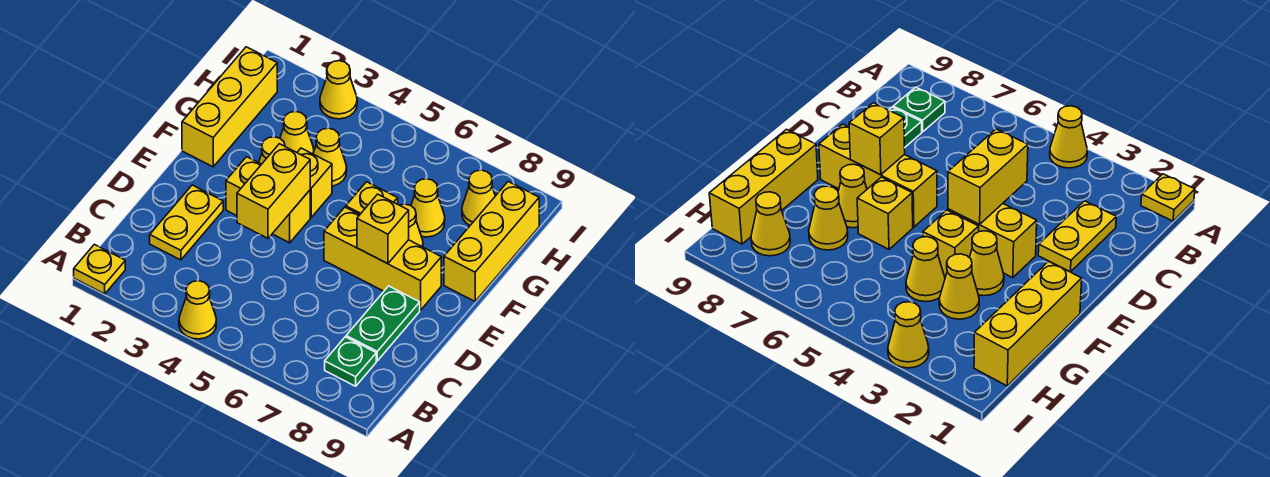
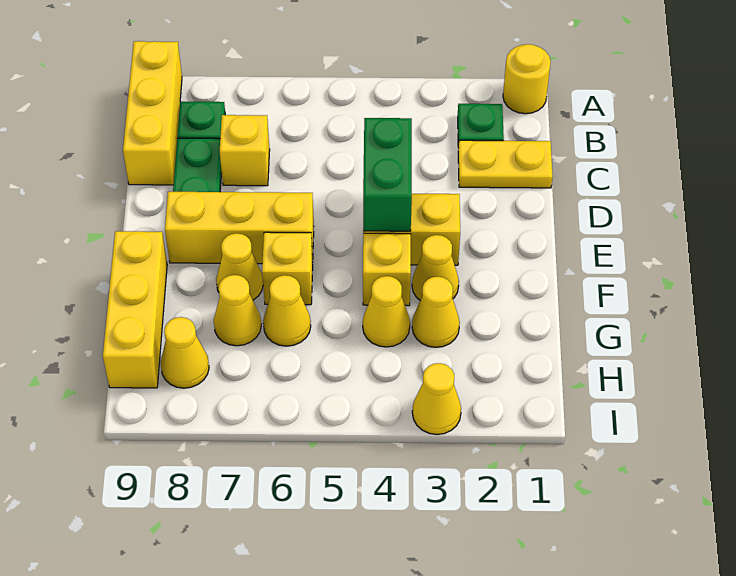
yellow 1x1 plate [74,244,125,294] -> yellow 1x1 round brick [503,44,551,114]
yellow 1x1 cone [179,281,216,339] -> yellow 1x1 cone moved to [263,275,311,346]
none -> green 1x1 plate [458,104,504,148]
yellow 1x2 plate [150,185,223,260] -> yellow 1x2 plate turned to [458,140,553,188]
yellow 1x2 brick [237,144,310,238] -> green 1x2 brick [363,118,412,231]
yellow 1x1 brick [357,194,409,264] -> yellow 1x1 brick moved to [220,115,270,186]
yellow 1x3 brick [182,47,277,167] -> yellow 1x3 brick moved to [123,41,182,185]

